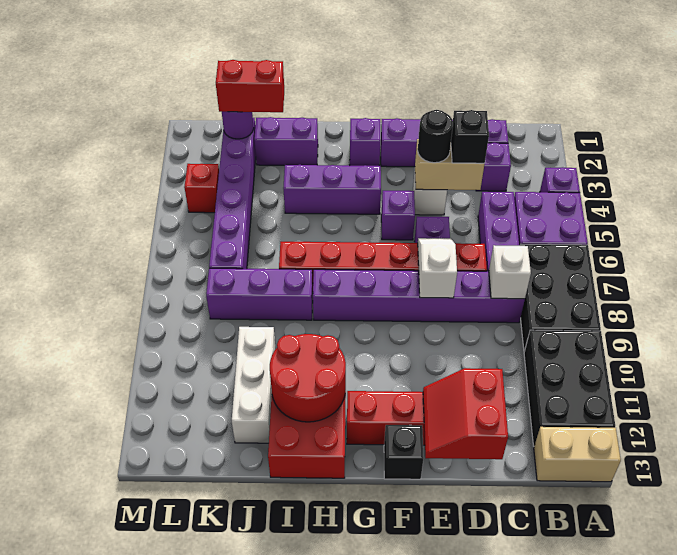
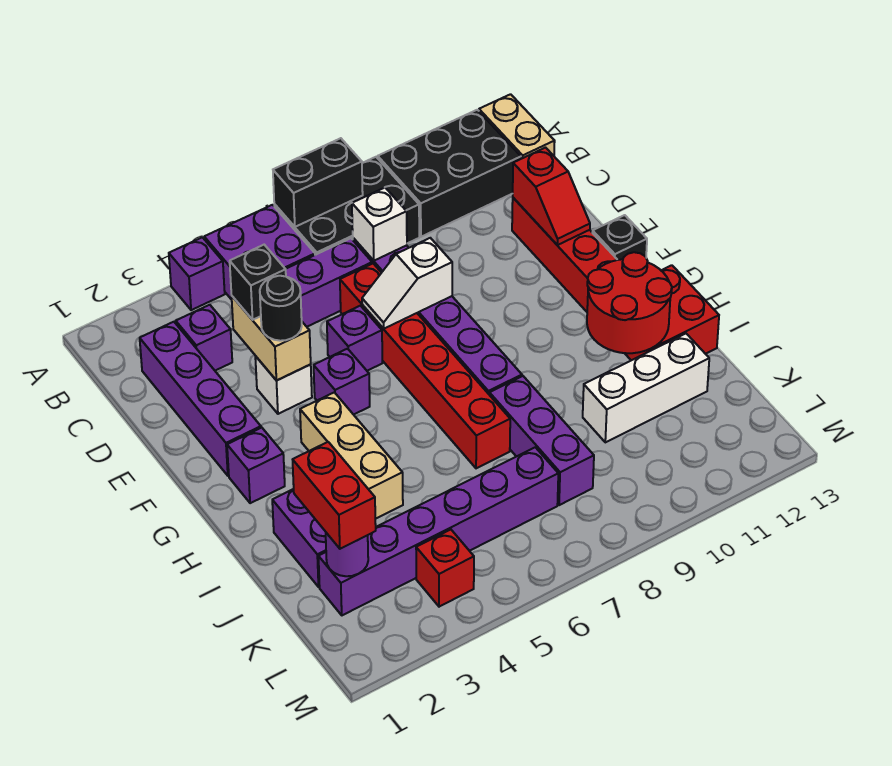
none -> black 1x2 brick [273,138,363,227]
red 2x2 slope [423,368,508,459] -> red 1x2 slope [513,148,590,245]
purple 1x3 brick [283,165,381,214] -> tan 1x3 brick [300,392,403,519]

